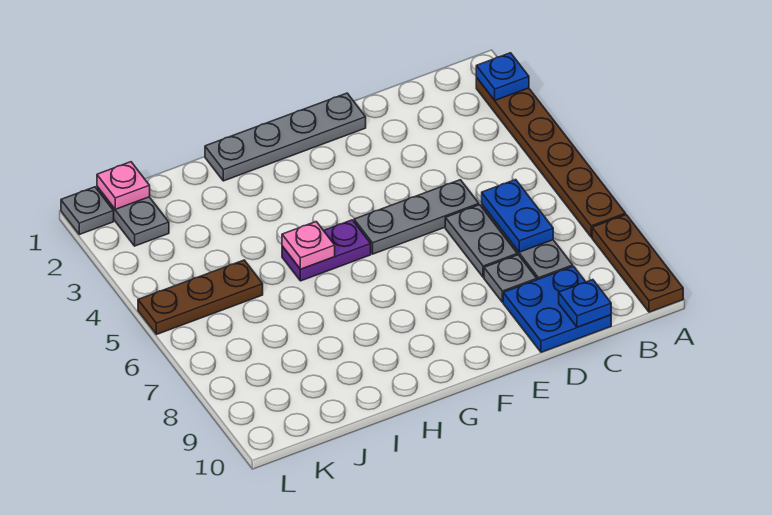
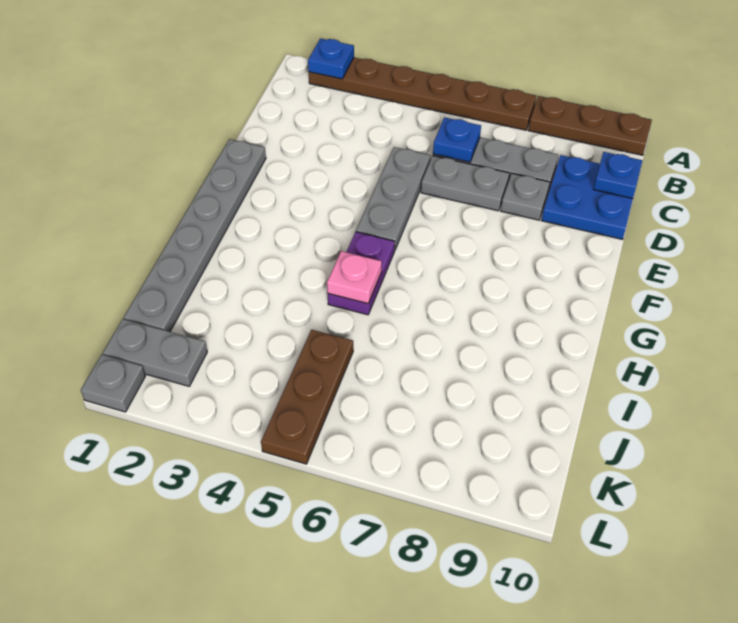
blue 1x2 plate [482,180,553,252] -> blue 1x1 plate [433,117,481,162]
grey 1x4 plate [205,93,366,181] -> grey 1x6 plate [124,139,266,332]
pink 1x1 plate [97,162,150,209] -> none

